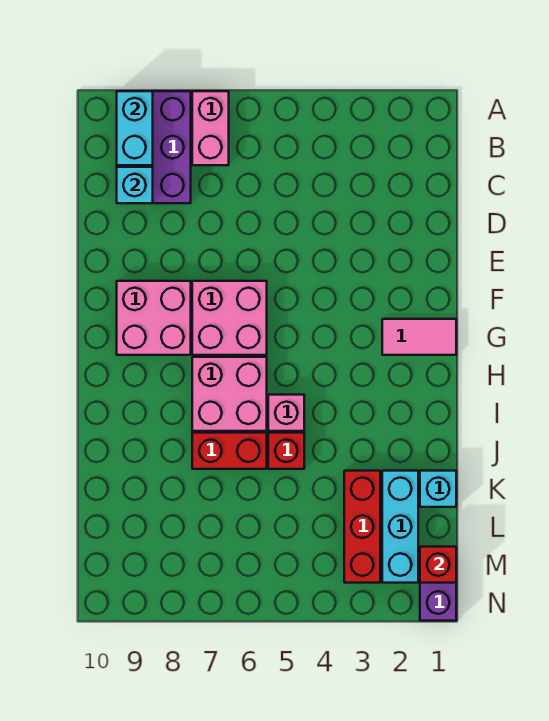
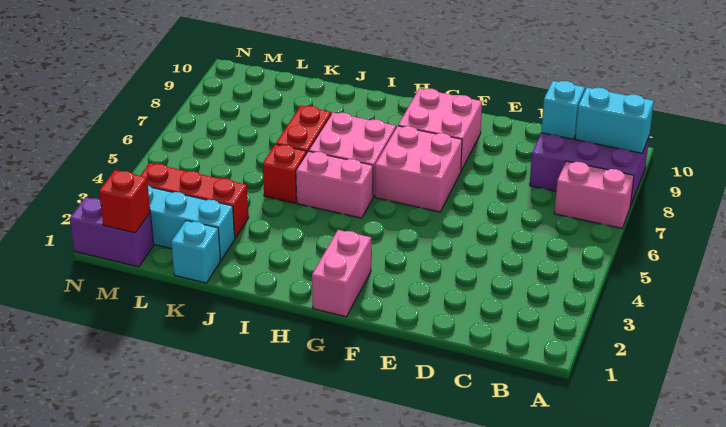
pink 1x2 tile [382,319,456,355] -> pink 1x2 brick [312,230,371,317]
pink 1x1 brick [268,395,304,431] -> pink 1x2 brick [296,151,373,218]

